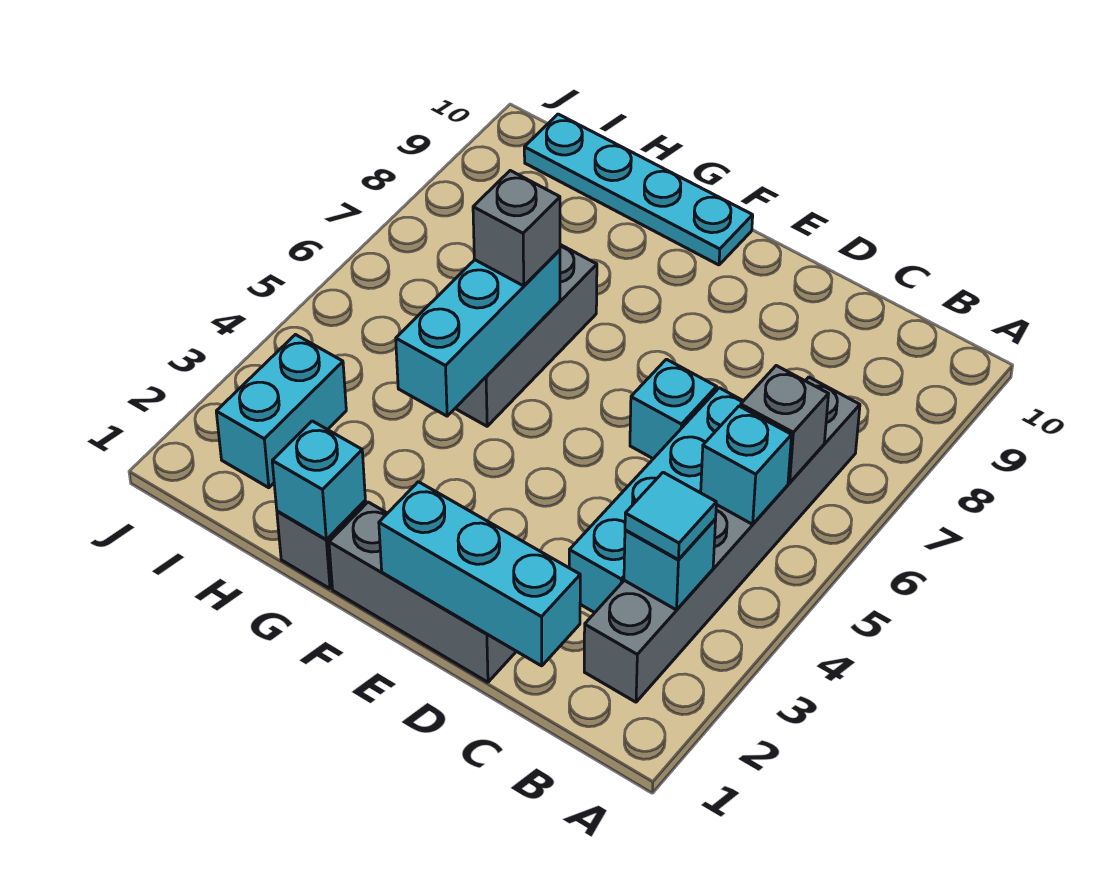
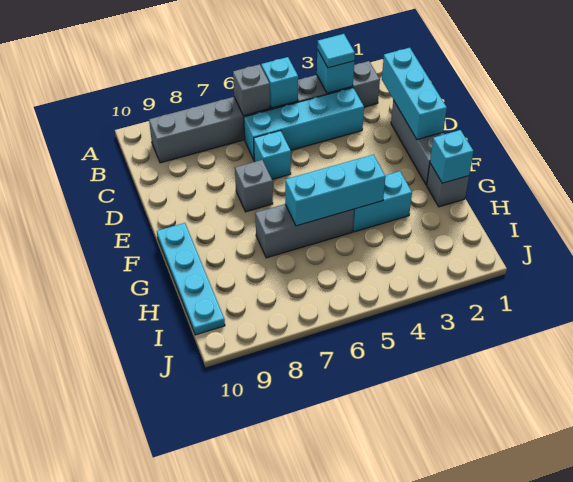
grey 1x6 brick [584,377,860,702] -> grey 1x8 brick [149,61,380,163]
grey 1x1 brick [473,171,560,286] -> grey 1x1 brick moved to [235,160,273,212]
cyan 1x2 brick [216,335,346,488] -> cyan 1x2 brick moved to [353,171,412,232]

